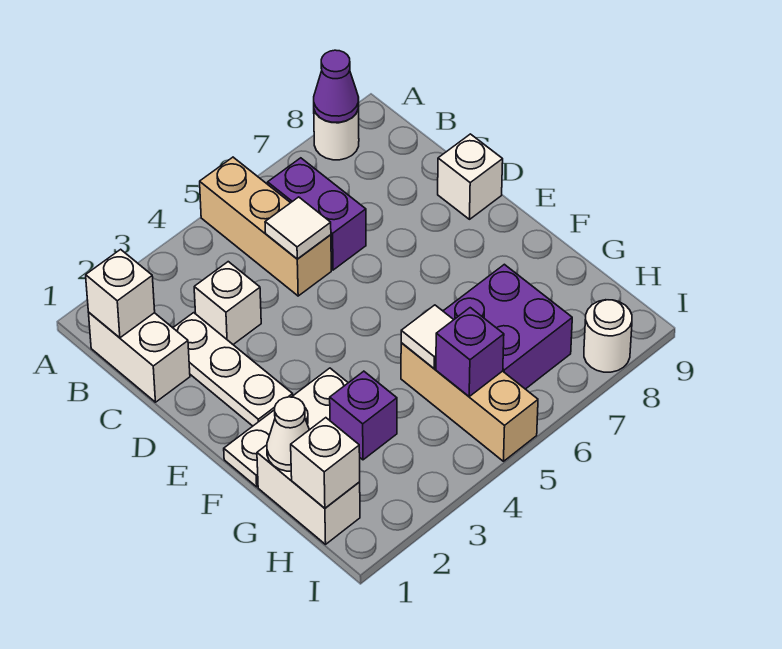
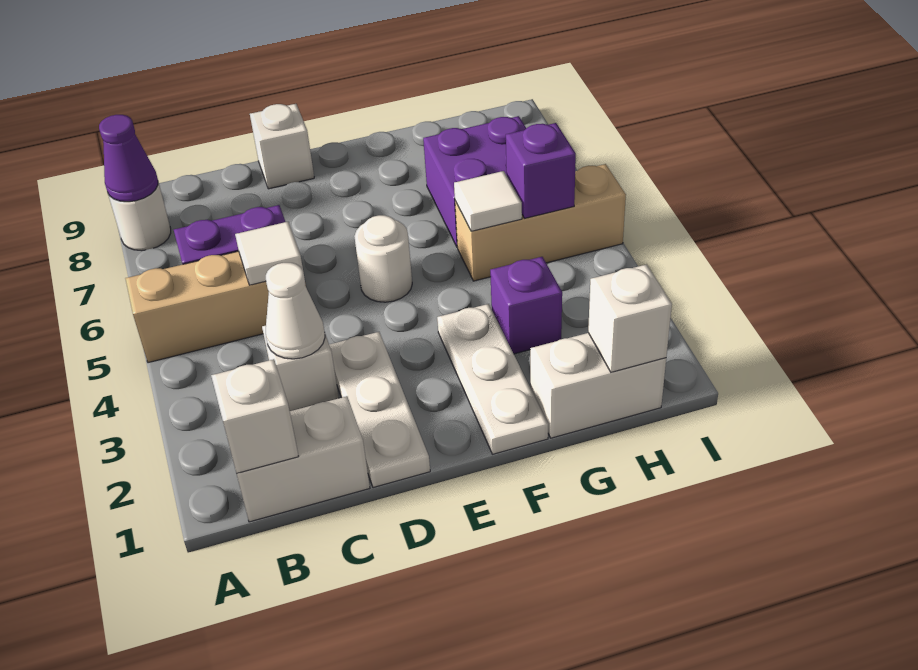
white 1x3 plate [173,313,293,426] -> white 1x3 plate turned to [329,332,430,488]
white 1x1 cone [267,397,309,471] -> white 1x1 cone moved to [266,263,325,359]
white 1x1 round brick [584,300,632,372] -> white 1x1 round brick moved to [354,215,412,302]

